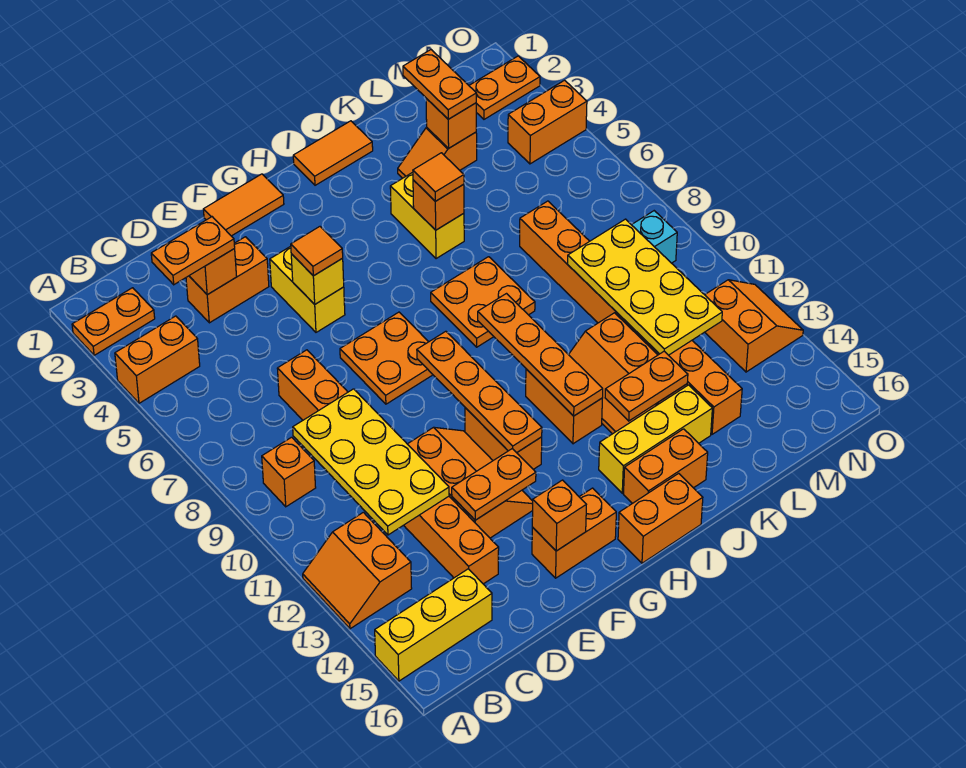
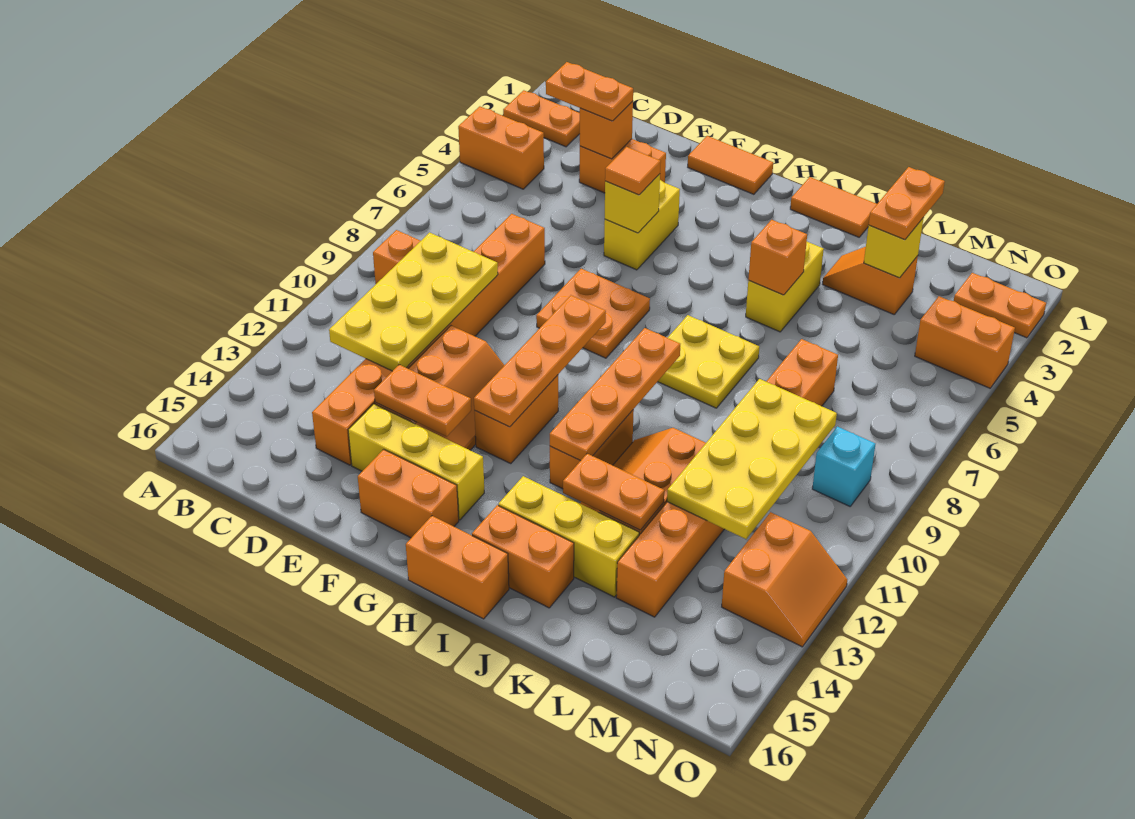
orange 2x2 slope [303,512,412,629] -> none
yellow 1x3 brick [375,569,492,681] -> yellow 1x3 brick moved to [348,404,484,520]
orange 1x1 brick [532,480,586,551] -> none
orange 2x2 plate [431,257,535,347] -> yellow 2x2 plate [658,315,759,408]
orange 1x1 tile [413,153,464,201] -> none
orange 1x1 brick [426,99,476,148] -> yellow 1x1 brick [864,219,923,278]

